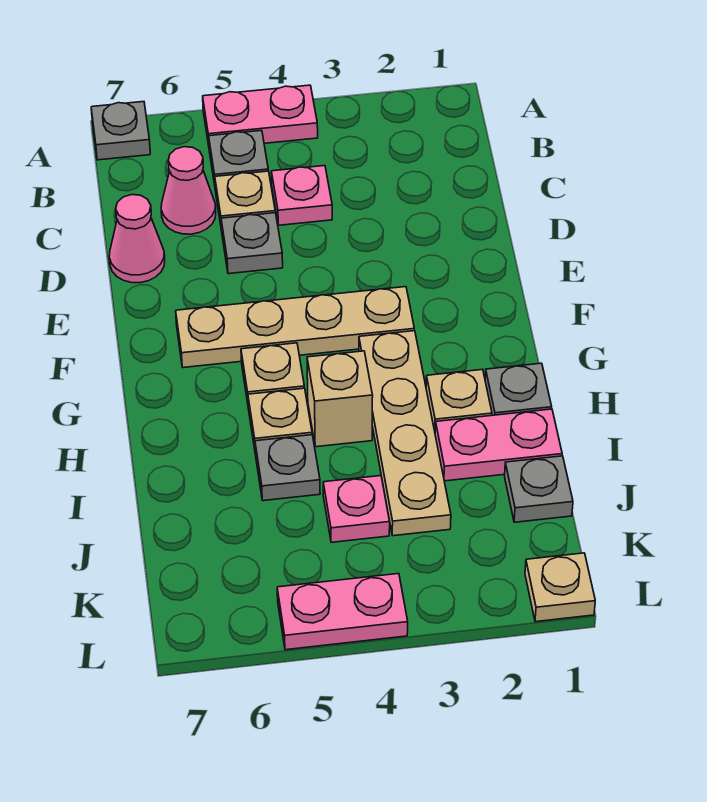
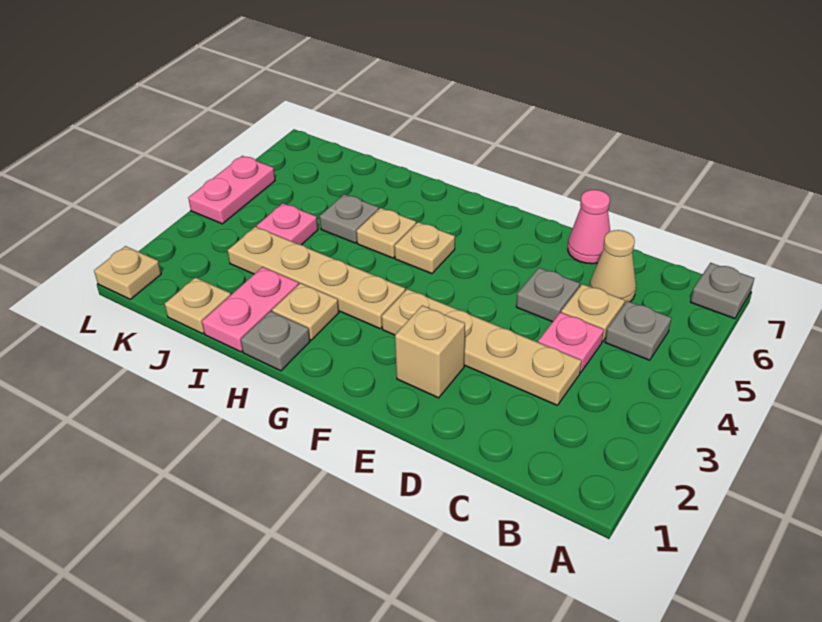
pink 1x2 plate [203,85,318,145] -> none
pink 1x1 cone [161,147,216,234] -> tan 1x1 cone [589,230,636,304]
tan 1x4 plate [176,287,414,368] -> tan 1x4 plate turned to [382,289,581,405]
tan 1x1 brick [307,351,373,447] -> tan 1x1 brick moved to [395,305,465,398]
grey 1x1 plate [505,456,573,522] -> tan 1x1 plate [165,277,231,334]

